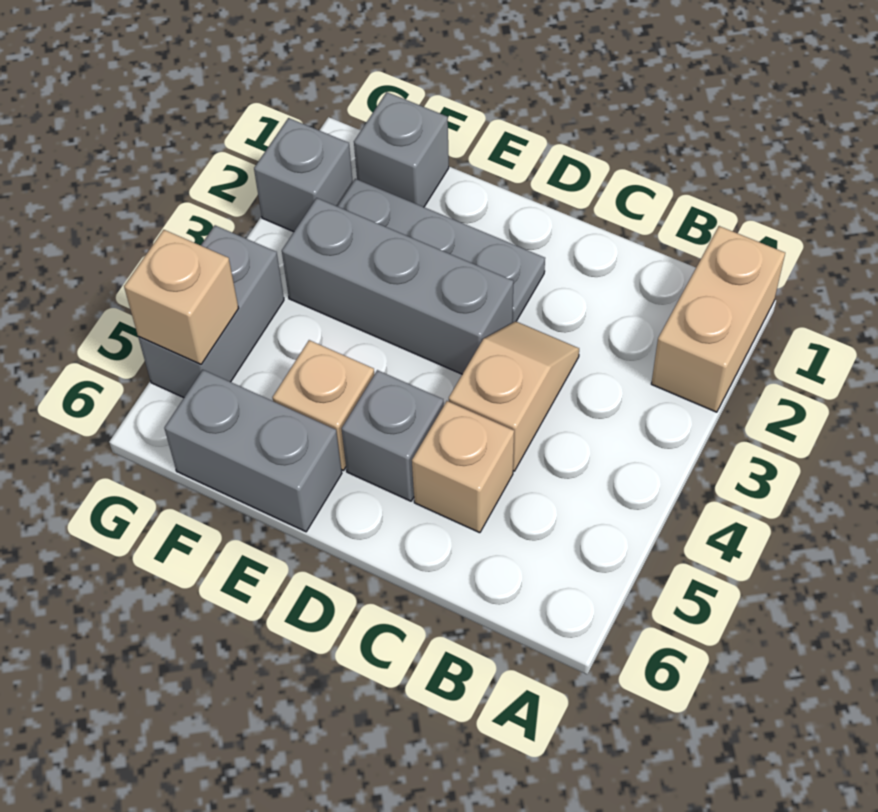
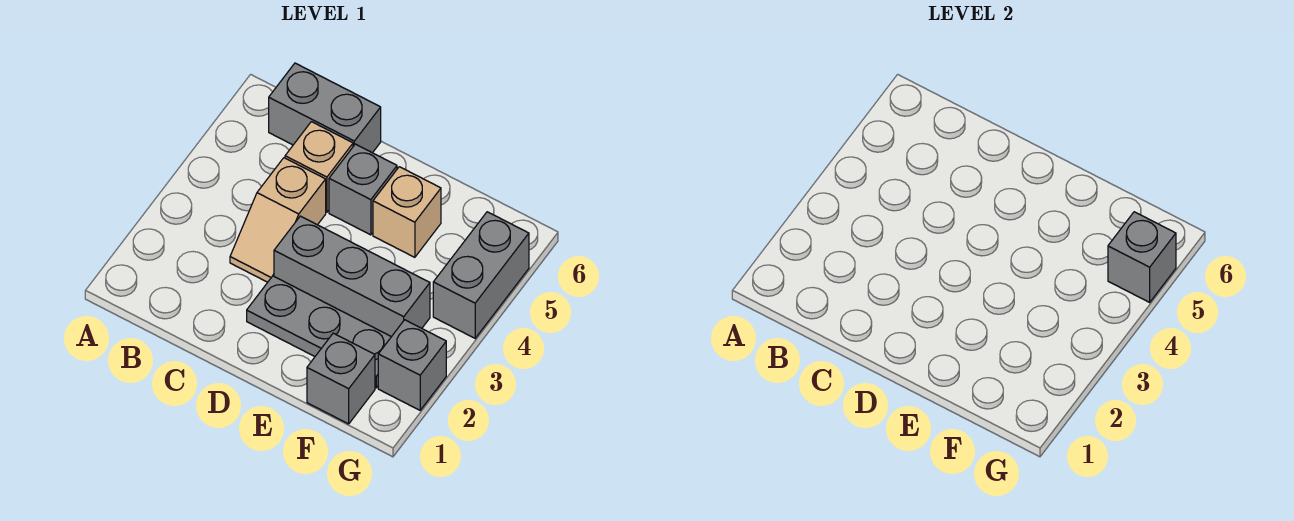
tan 1x2 brick [651,226,785,412] -> none
grey 1x2 brick [164,370,342,532] -> grey 1x2 brick moved to [269,63,381,153]
tan 1x1 brick [124,230,239,364] -> grey 1x1 brick [1108,212,1176,302]

